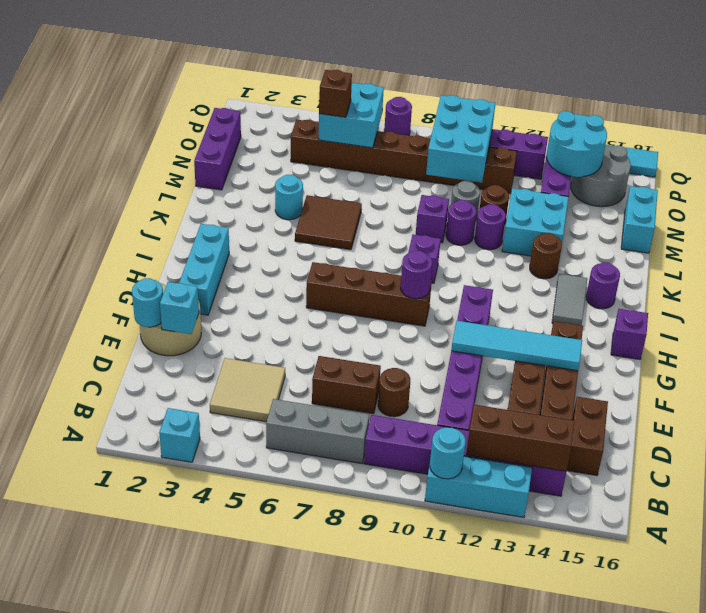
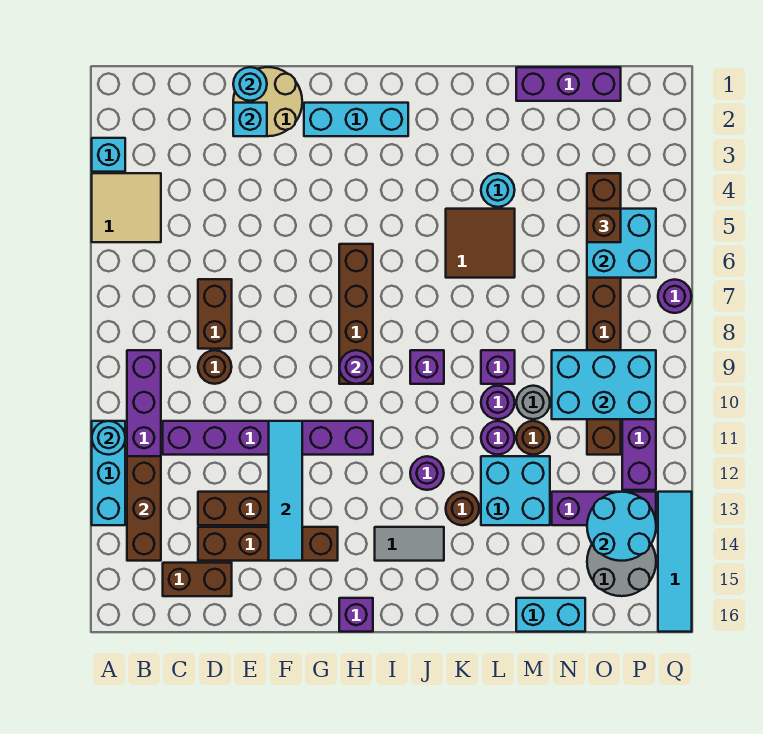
grey 1x3 brick [266,399,369,464] -> none
tan 2x2 tile [210,358,285,422] -> tan 2x2 tile moved to [92,173,161,242]
purple 1x1 round brick [586,262,620,309] -> purple 1x1 round brick moved to [410,456,444,490]

